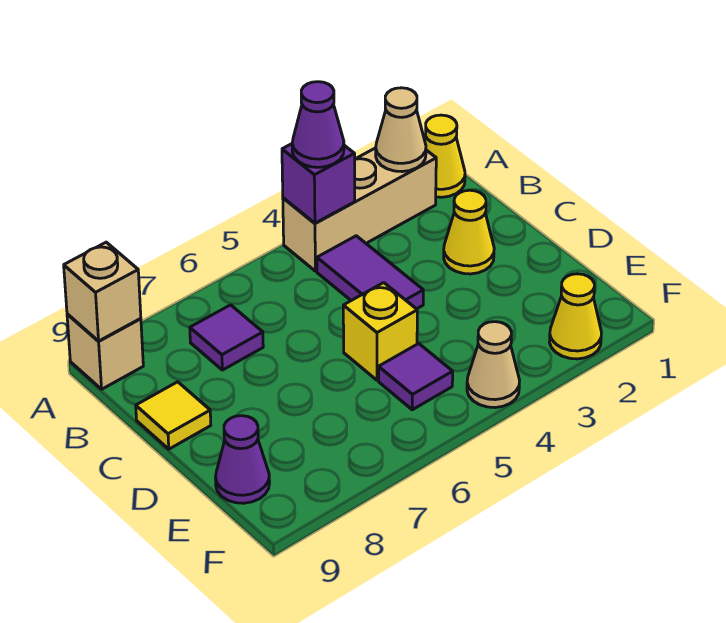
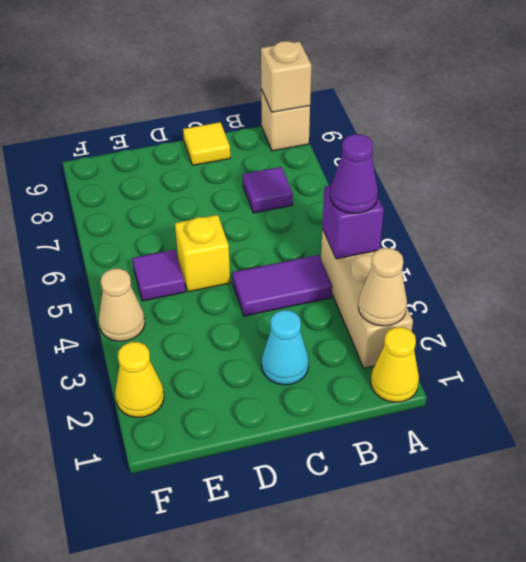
yellow 1x1 cone [444,190,494,274] -> cyan 1x1 cone [262,310,309,385]
purple 1x1 cone [216,416,270,503] -> none

